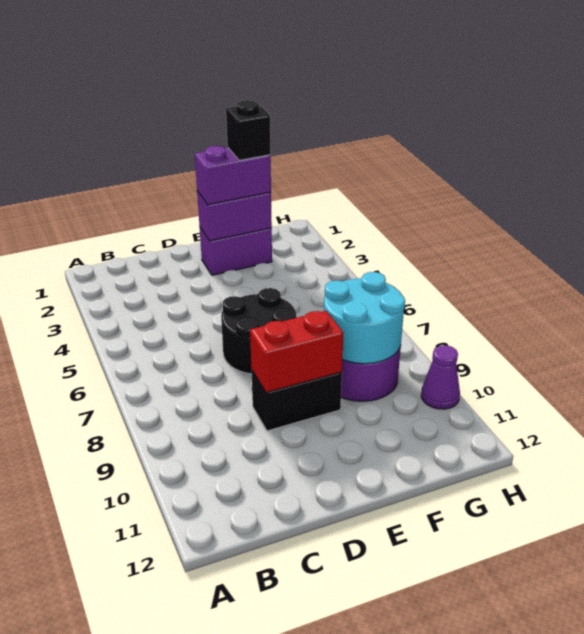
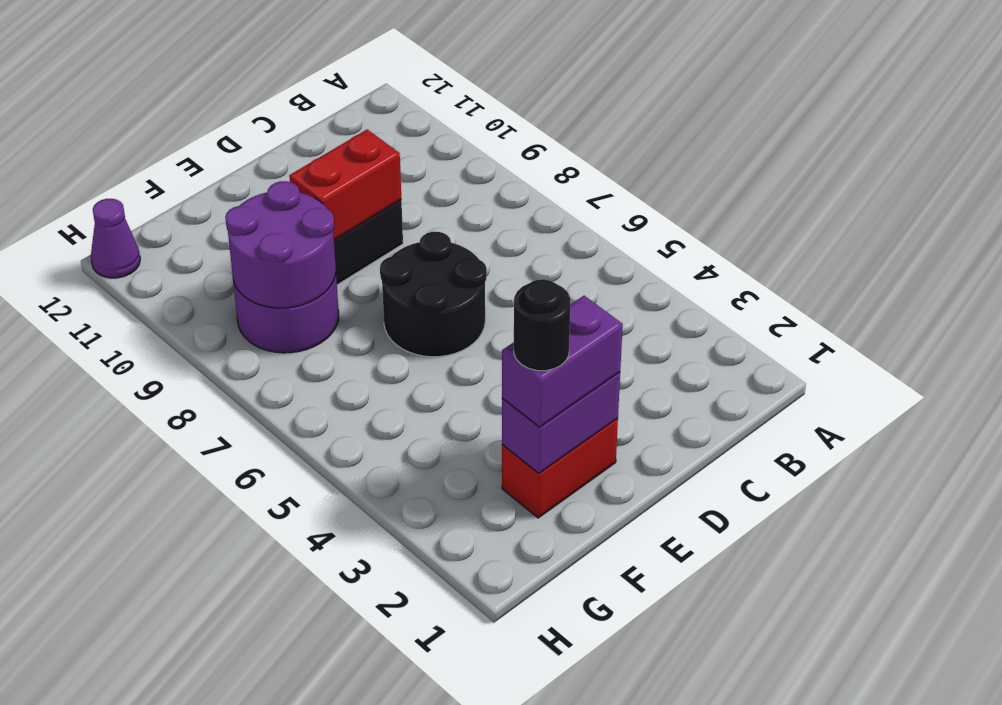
purple 1x2 brick [200,228,272,275] -> red 1x2 brick [502,418,618,518]
black 1x1 brick [226,100,270,160] -> black 1x1 round brick [514,279,571,371]
cyan 2x2 round brick [324,272,405,364] -> purple 2x2 round brick [225,181,336,308]
purple 1x1 cone [421,345,460,409] -> purple 1x1 cone moved to [91,199,140,278]

